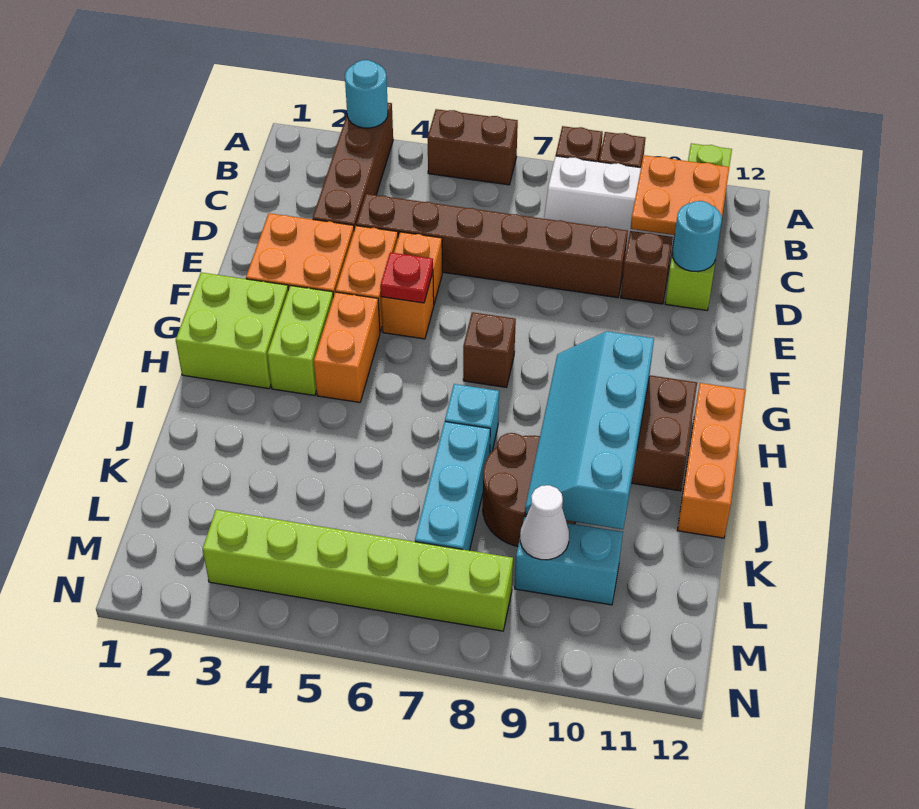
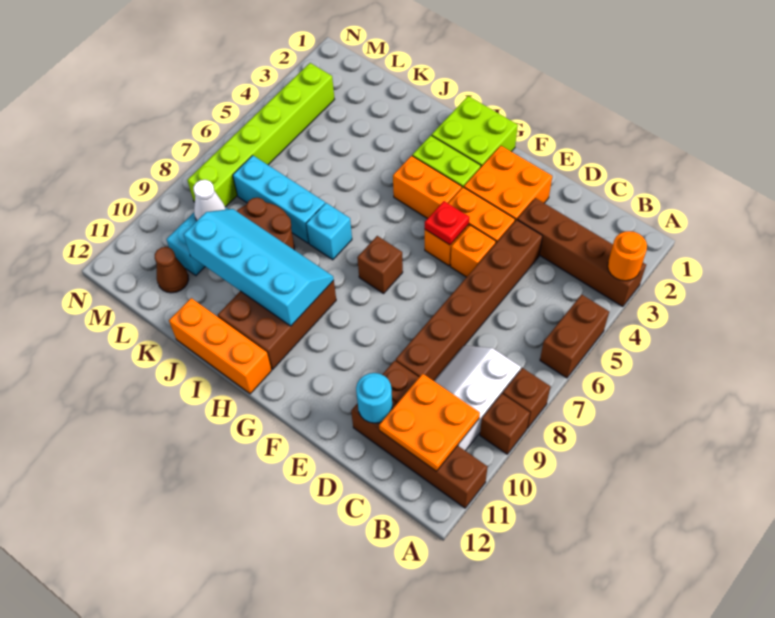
cyan 1x1 round brick [345,60,388,128] -> orange 1x1 round brick [608,231,647,281]
lime 1x4 brick [665,143,732,310] -> brown 1x4 brick [351,400,488,508]
none -> brown 1x1 cone [155,247,189,293]

